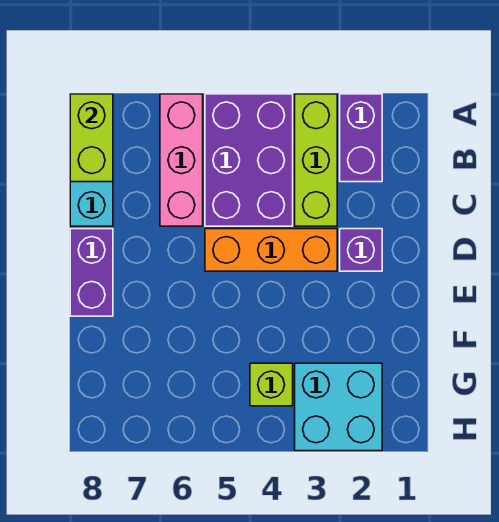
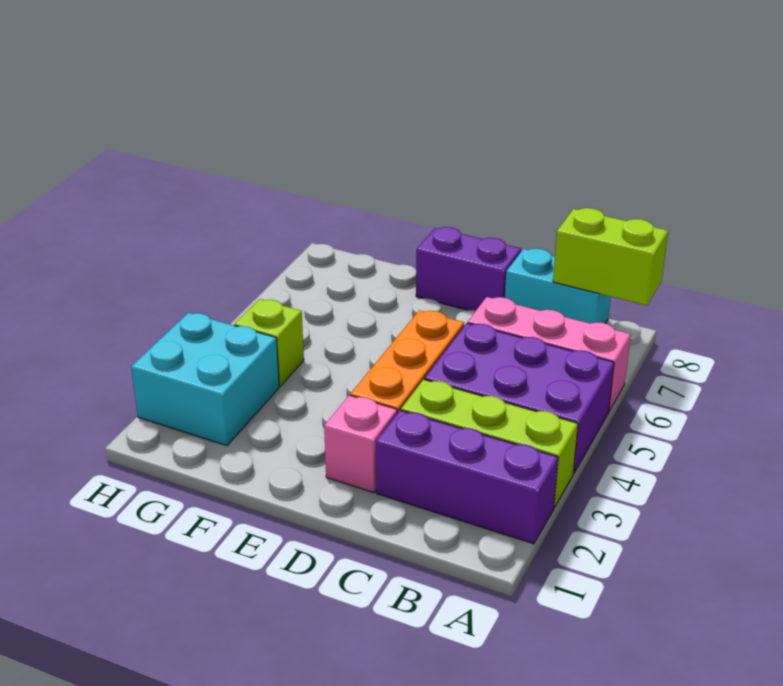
purple 1x2 brick [340,94,382,182] -> purple 1x3 brick [376,410,558,544]
purple 1x1 brick [340,229,382,271] -> pink 1x1 brick [324,395,397,493]

